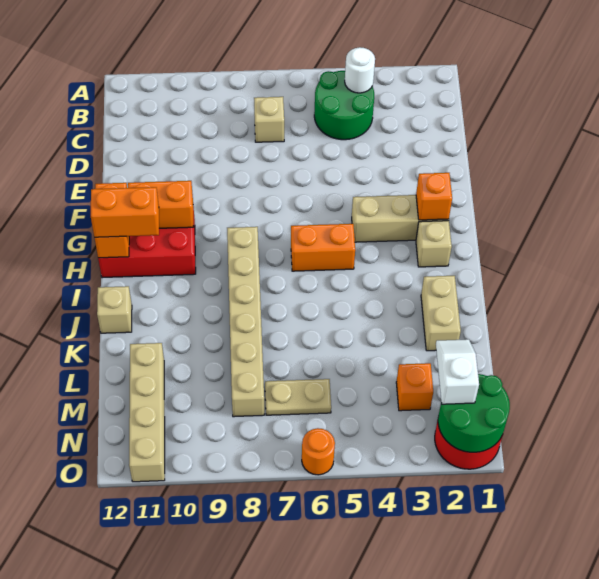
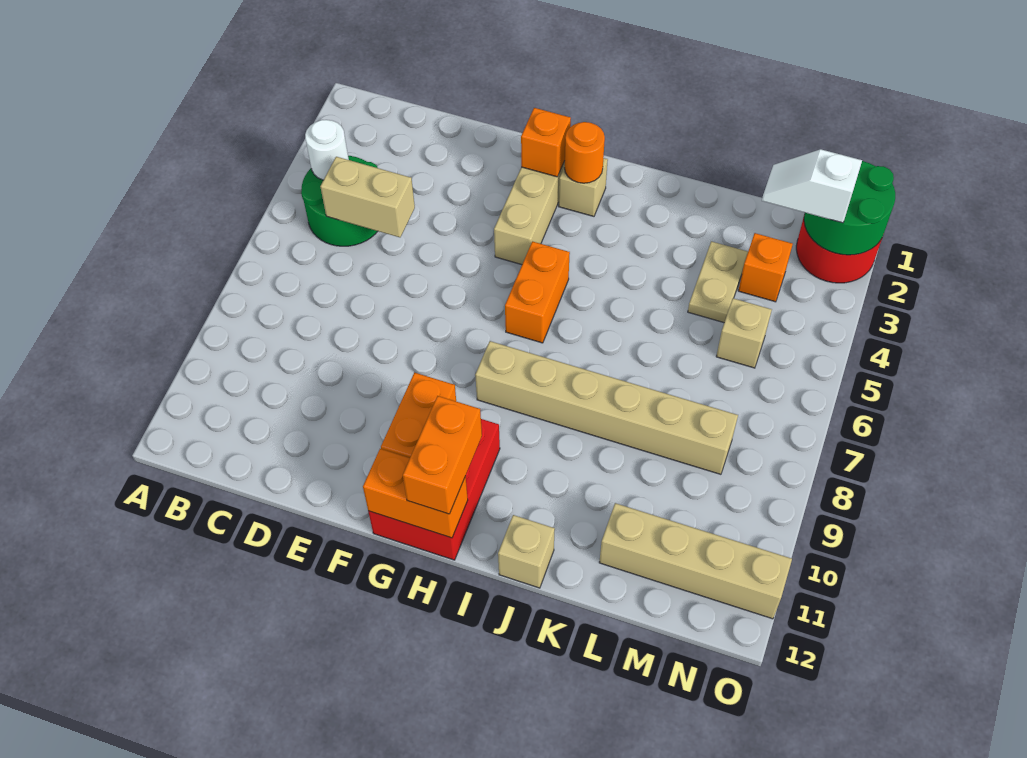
tan 1x1 brick [254,97,284,142] -> tan 1x1 brick moved to [716,298,772,368]
tan 1x2 brick [421,276,461,351] -> tan 1x2 brick moved to [320,157,415,237]
tan 1x2 plate [265,379,331,415] -> tan 1x2 plate moved to [688,241,748,323]
orange 1x1 round brick [302,428,335,475] -> orange 1x1 round brick moved to [565,122,605,183]

